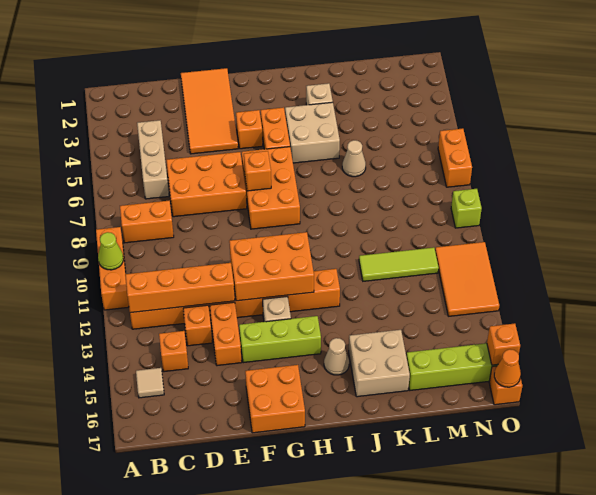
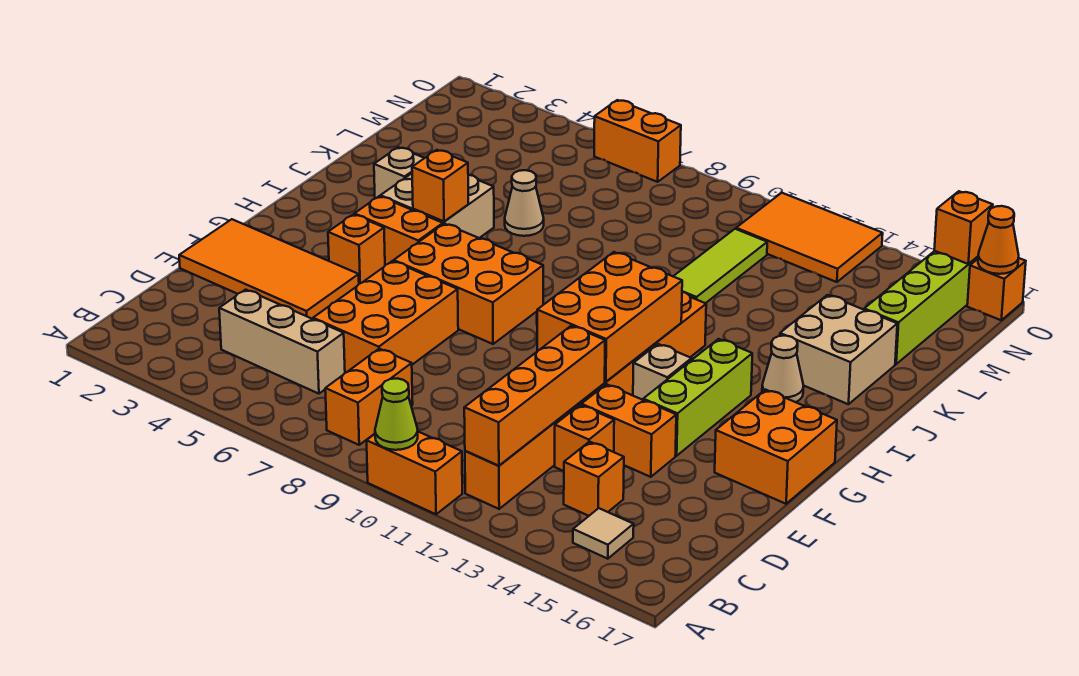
orange 1x3 brick [96,227,129,310] -> orange 1x2 brick [367,432,462,514]
orange 1x1 brick [244,151,271,191] -> orange 1x1 brick moved to [412,150,468,221]
lime 1x1 brick [451,189,482,228] -> none

